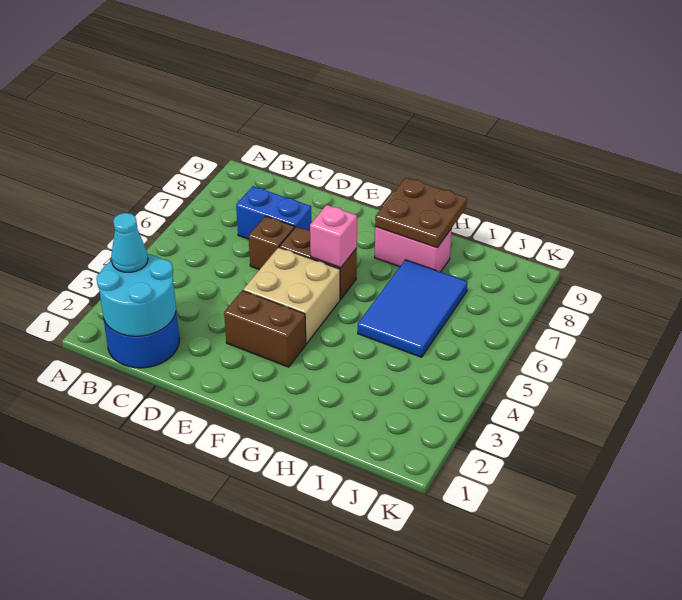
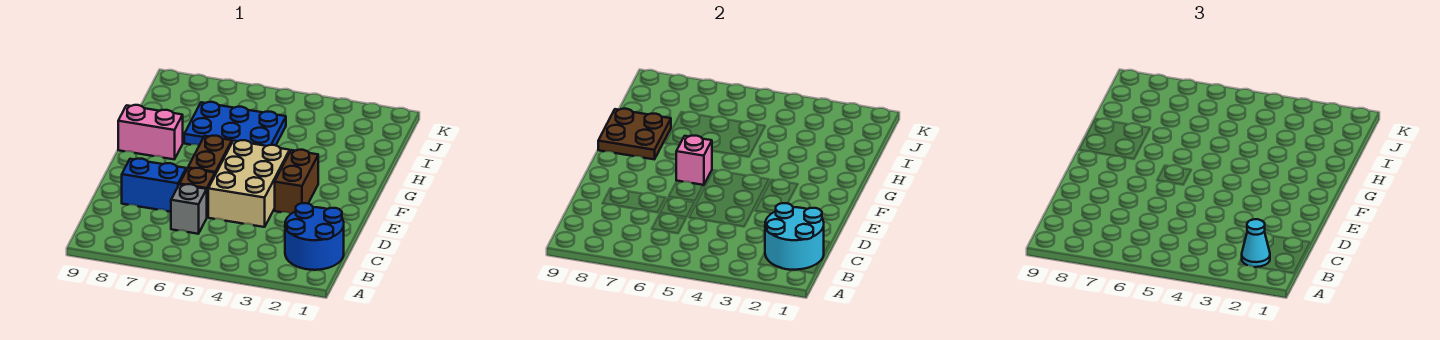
none -> grey 1x1 brick [171,184,207,234]
blue 1x2 brick [236,186,312,239] -> blue 1x2 brick turned to [122,159,186,212]
tan 2x2 brick [243,247,340,344] -> tan 2x3 brick [208,140,290,227]
pink 1x2 brick [375,227,452,272] -> pink 1x2 brick turned to [118,105,183,159]
blue 2x3 tile [358,260,468,357] -> blue 2x3 plate [184,102,286,146]

